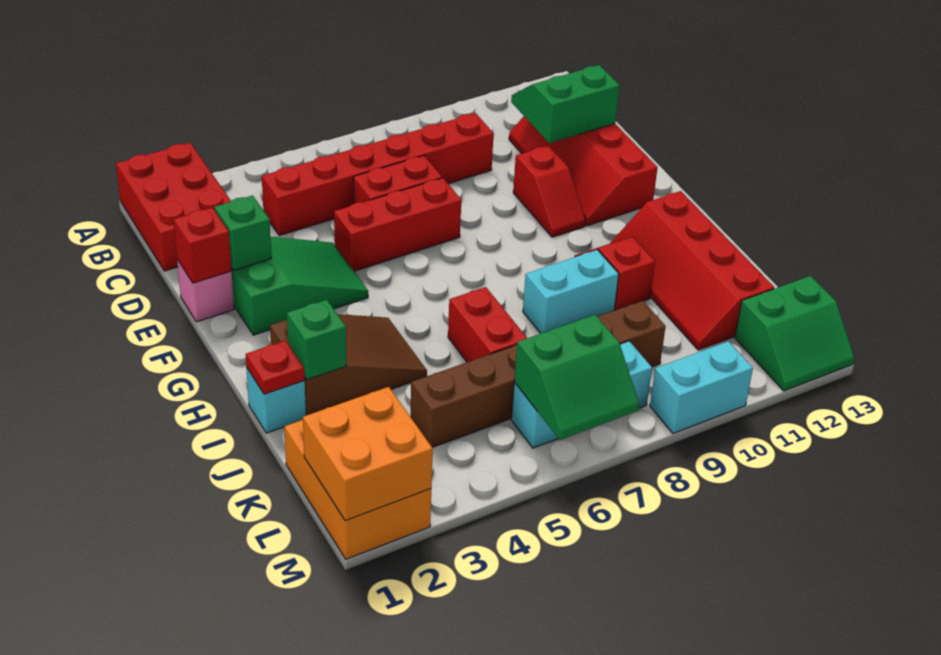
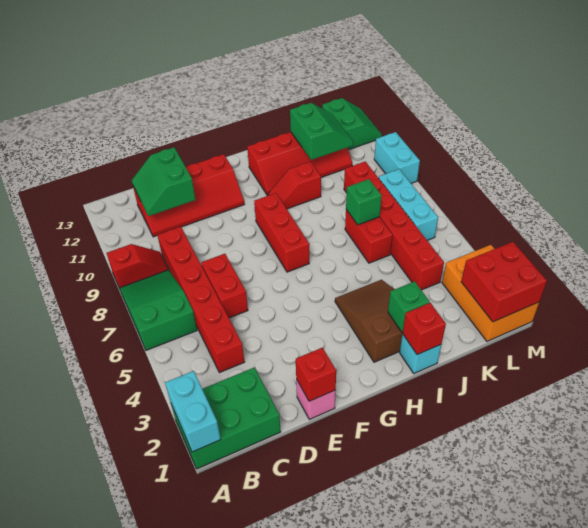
red 2x3 brick [116,143,231,271] -> green 2x3 brick [171,367,281,469]
green 2x3 slope [231,236,368,335] -> green 2x3 slope moved to [120,270,197,350]
green 1x1 brick [214,195,272,270] -> green 1x1 brick moved to [346,179,382,225]
red 1x3 brick [334,178,461,271] -> red 1x3 brick moved to [254,193,309,272]
red 1x2 slope [513,146,586,237] -> red 1x2 slope moved to [107,244,168,288]
red 1x1 plate [246,340,305,394] -> red 1x1 brick [402,303,446,355]
red 1x2 brick [448,287,527,362] -> red 1x2 brick turned to [345,210,393,263]
cyan 1x2 brick [523,250,619,333] -> cyan 1x2 brick moved to [165,371,221,452]
orange 2x3 brick [284,420,431,559] -> orange 2x3 brick turned to [442,245,539,341]
brown 1x6 brick [410,301,666,447] -> red 1x6 brick [344,161,444,290]
orange 2x2 brick [303,387,433,521] -> red 2x2 brick [461,242,547,322]
green 2x2 slope [514,315,639,440] -> green 2x2 slope moved to [290,103,353,160]

